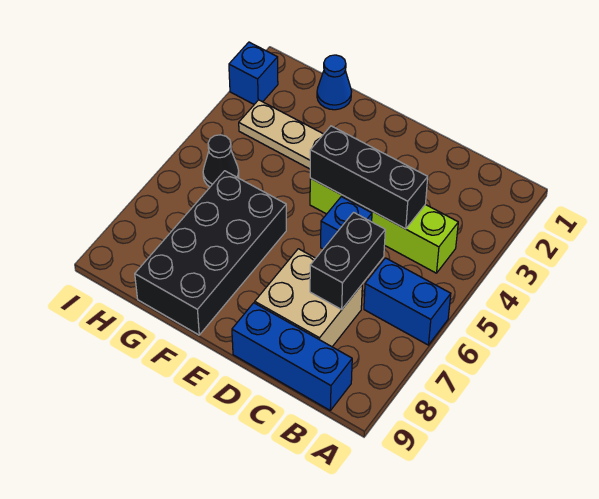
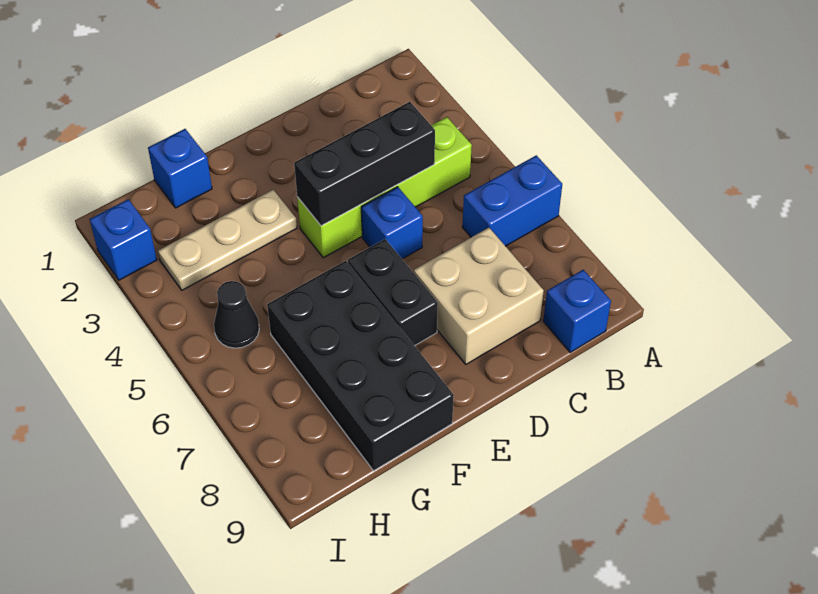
blue 1x3 brick [232,303,352,410] -> blue 1x1 brick [543,270,611,352]
black 1x2 brick [310,212,385,309] -> black 1x2 brick moved to [348,239,438,346]
blue 1x1 cone [317,55,352,110] -> blue 1x1 brick [148,129,212,208]

